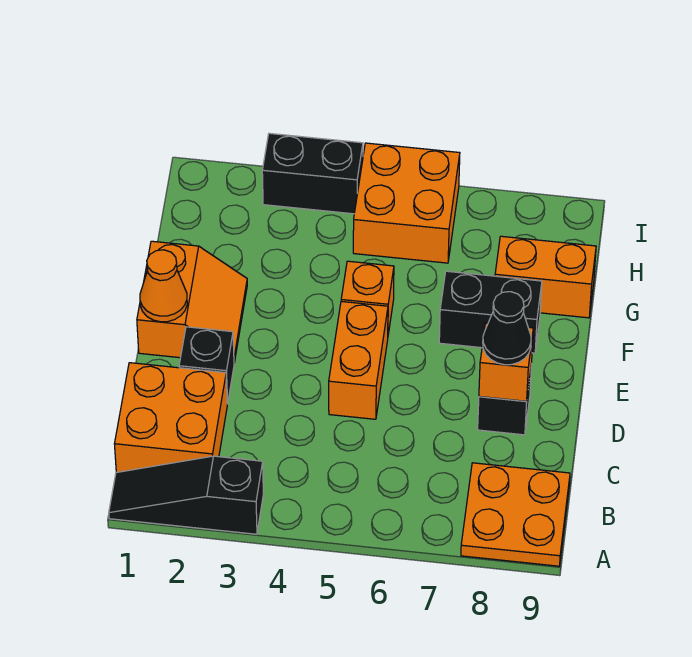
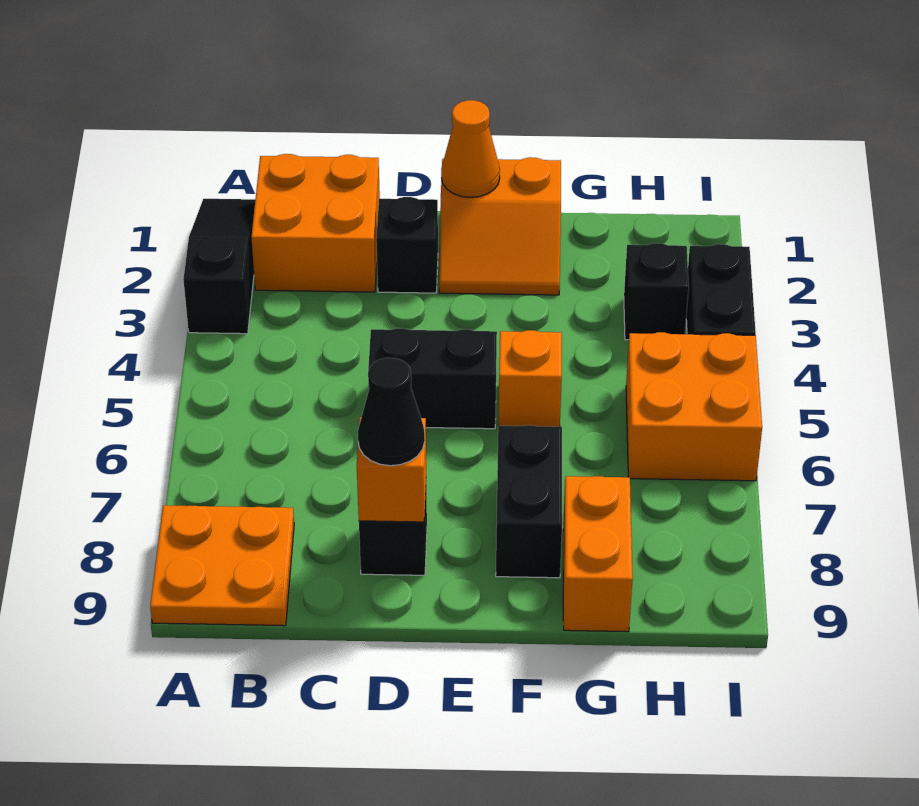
orange 1x2 brick [329,301,388,419] -> black 1x2 brick [368,328,497,429]
none -> black 1x1 brick [624,243,689,340]

